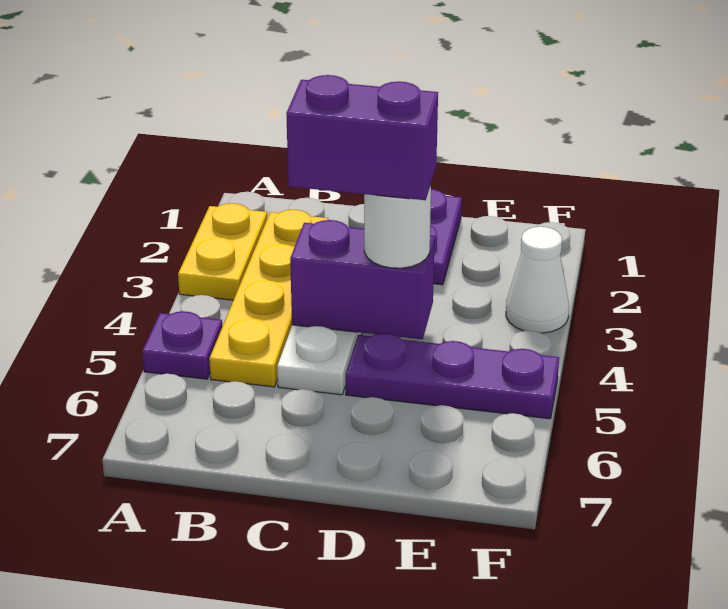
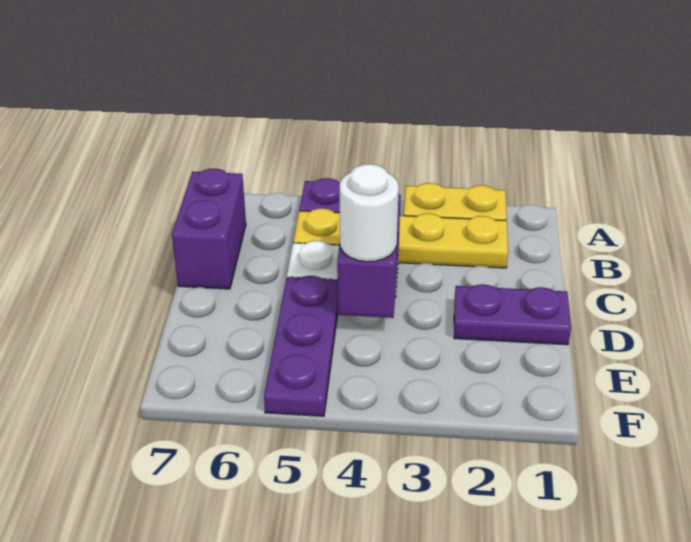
purple 1x2 brick [286,75,438,200] -> purple 1x2 brick moved to [172,169,246,289]
white 1x1 cone [506,227,569,333] -> none

